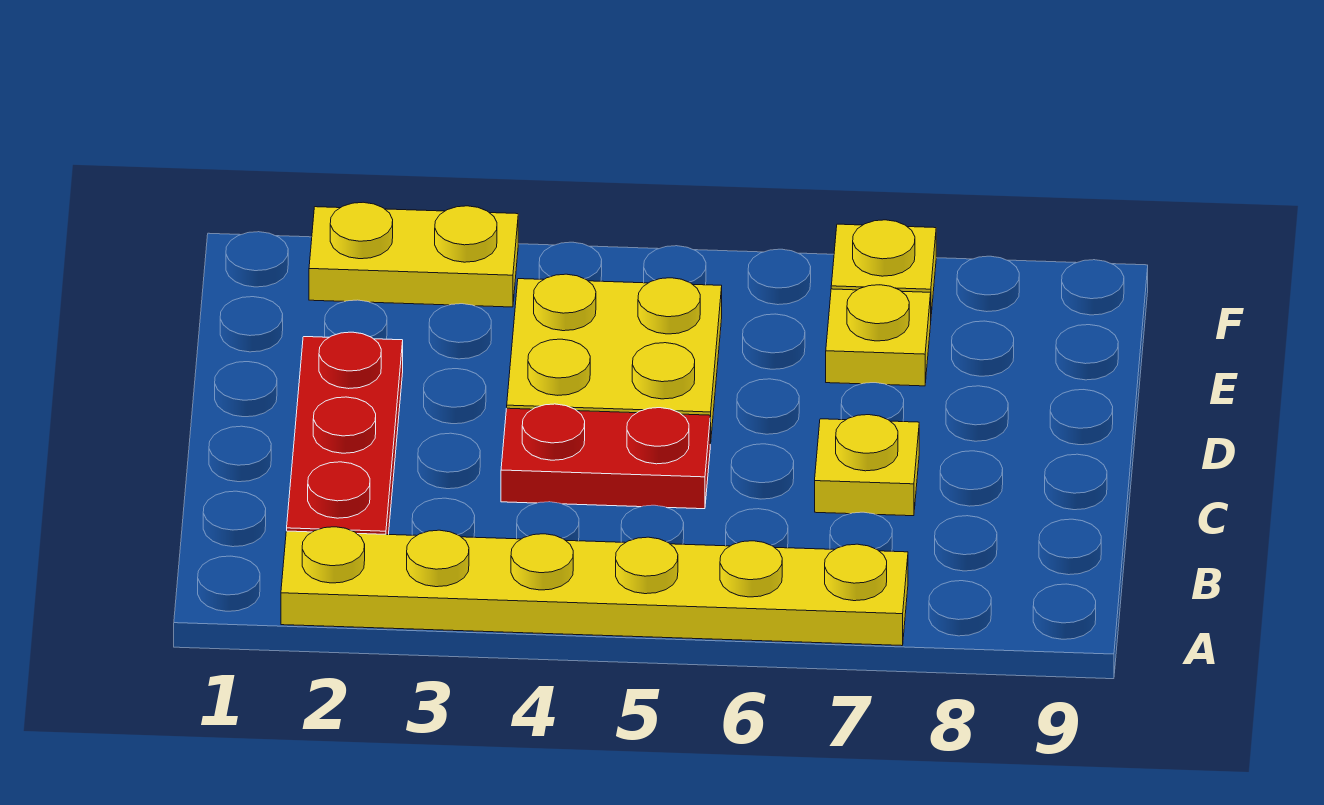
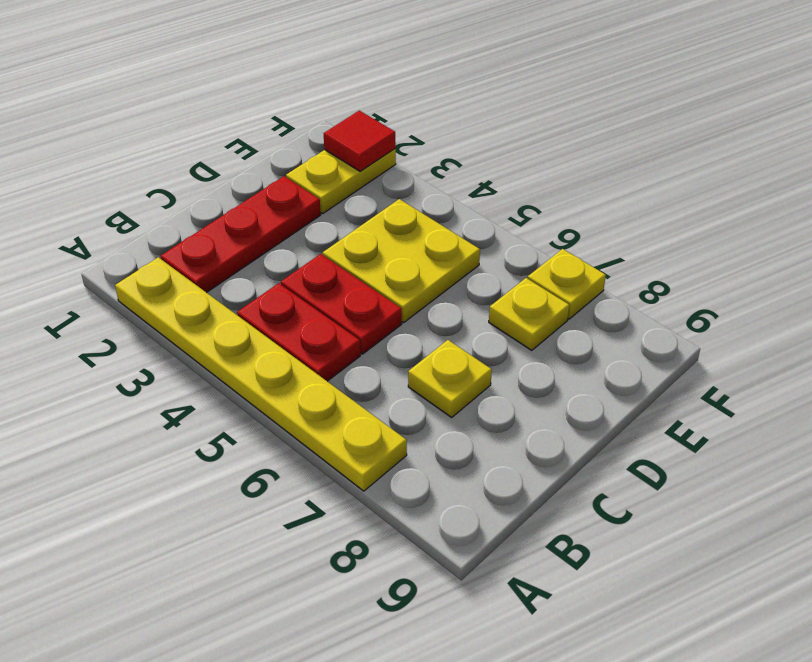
none -> red 1x2 plate [237,283,360,381]
yellow 1x2 plate [309,202,518,307] -> yellow 1x2 plate turned to [286,149,396,214]
none -> red 1x1 tile [324,111,396,171]

